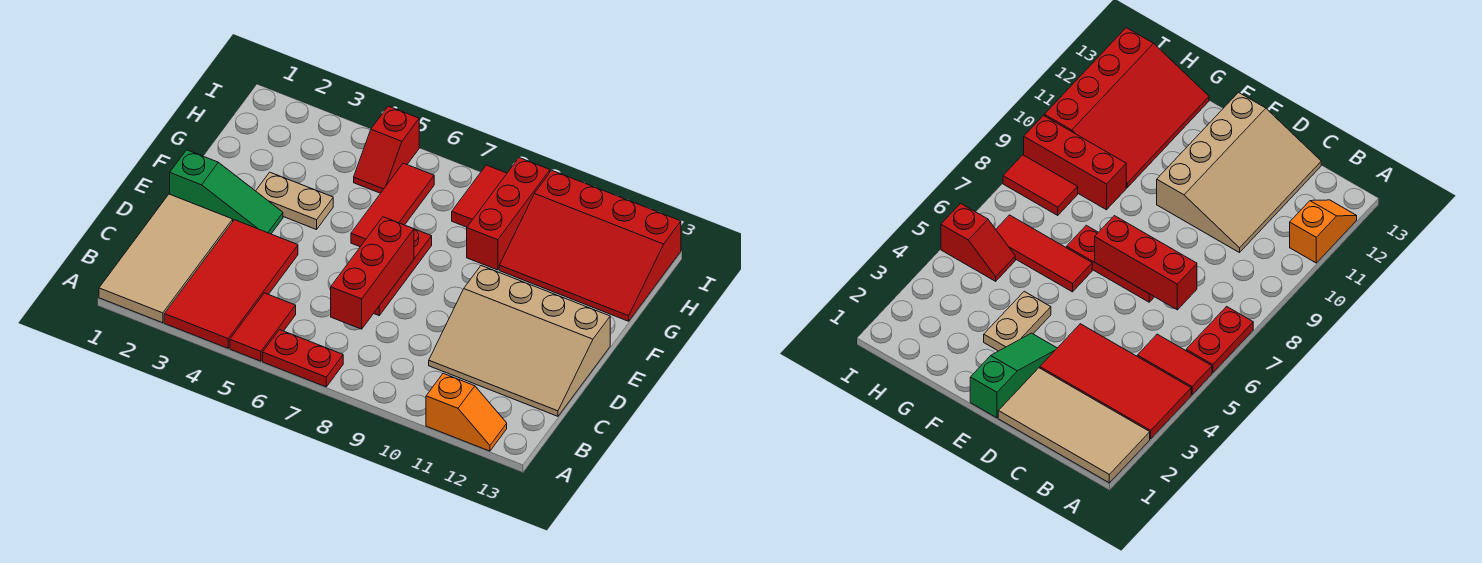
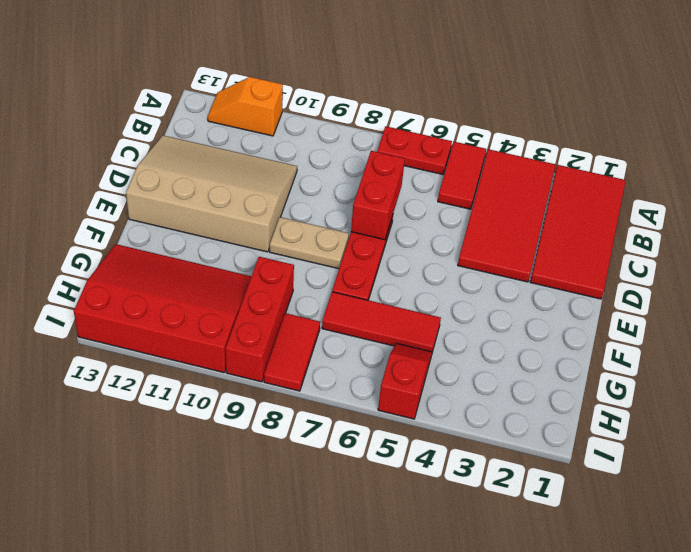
tan 2x4 tile [99,194,233,323] -> red 2x4 tile [530,165,626,299]
red 1x3 brick [331,217,414,329] -> red 1x2 brick [351,151,405,240]
green 1x3 slope [170,150,283,234] -> none
tan 1x2 plate [256,172,333,230] -> tan 1x2 plate moved to [270,217,349,269]
red 1x3 tile [351,163,434,247] -> red 1x3 tile turned to [322,292,441,352]

